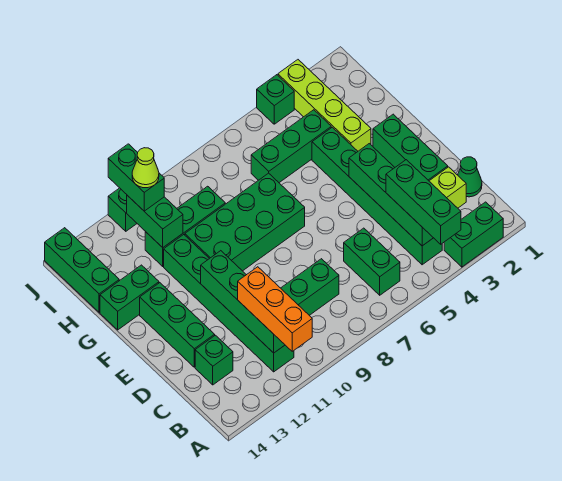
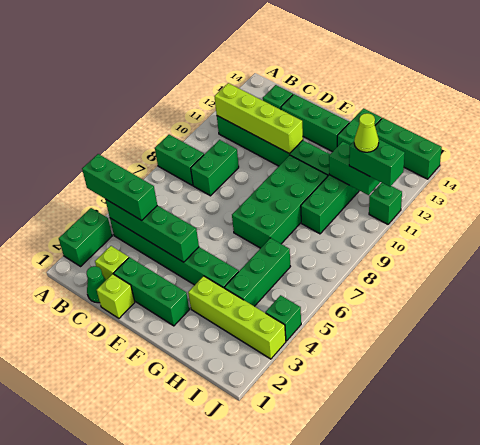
orange 1x3 brick [238,267,312,351] -> none
green 1x2 brick [344,228,400,295] -> green 1x2 brick moved to [155,135,204,185]
green 1x4 brick [201,251,285,353] -> lime 1x4 brick [214,83,303,154]
none -> lime 1x1 brick [97,274,135,318]

